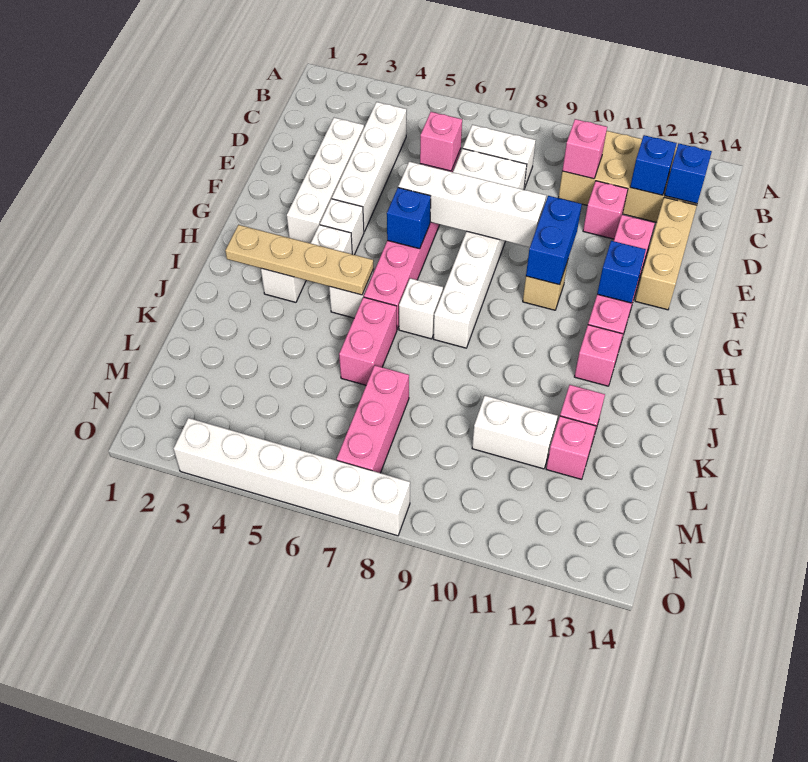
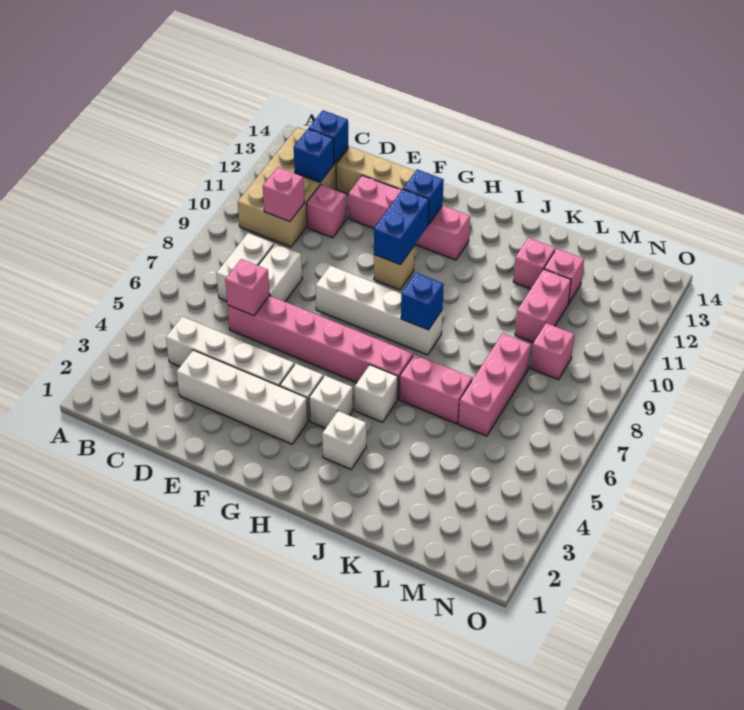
white 1x4 brick [398,162,546,247] -> none
blue 1x2 brick [526,196,582,285] -> blue 1x2 brick turned to [374,189,429,265]
blue 1x1 brick [387,188,431,249] -> blue 1x1 brick moved to [401,273,444,330]
tan 1x4 plate [225,225,374,295] -> none
white 1x1 brick [399,278,443,339] -> none
pink 1x1 brick [574,325,623,386] -> pink 1x1 brick moved to [530,323,574,380]
pink 1x3 brick [337,365,409,473] -> pink 1x3 brick turned to [458,333,531,436]
white 1x2 brick [472,396,558,469] -> pink 1x2 brick [515,269,571,343]
white 1x6 brick [174,418,410,536] -> none

